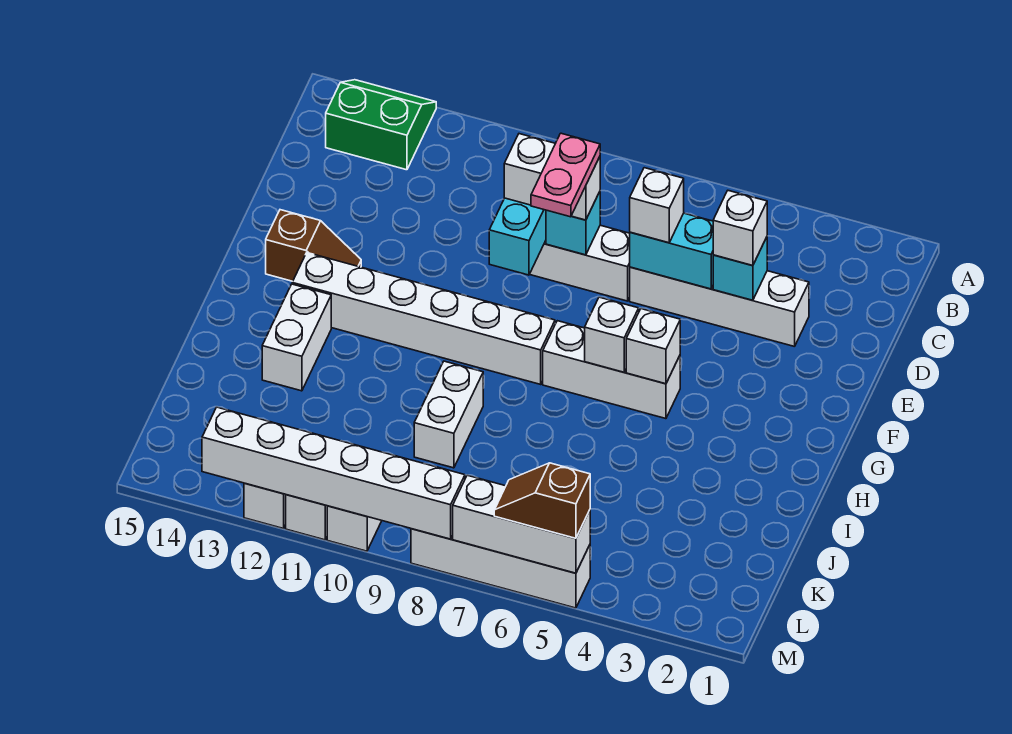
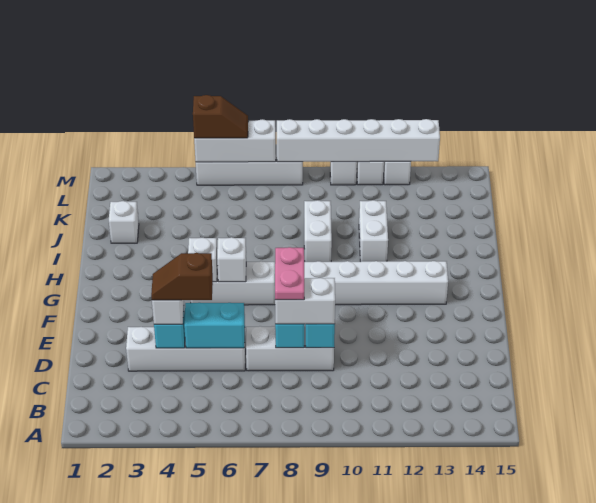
green 2x2 slope [326,80,436,170] -> none
white 1x1 brick [630,168,684,243] -> white 1x1 brick moved to [109,201,139,243]
brown 1x2 slope [266,210,361,281] -> brown 1x2 slope moved to [151,253,213,300]
white 1x2 brick [262,284,331,391] -> white 1x2 brick moved to [359,200,388,261]

